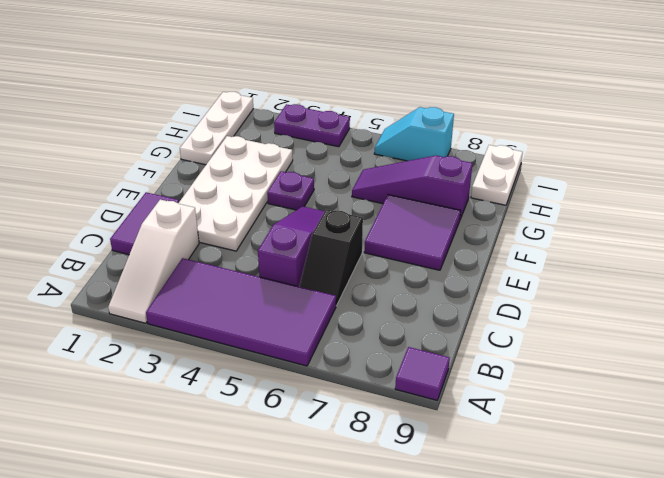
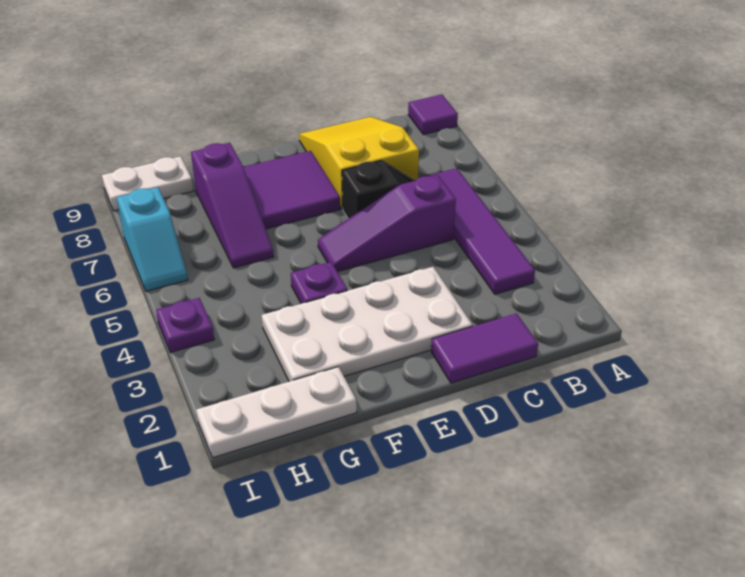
white 1x3 slope [108,200,199,323] -> none
purple 2x4 tile [146,258,336,366] -> purple 1x4 tile [428,168,535,294]
none -> yellow 2x3 slope [299,117,419,209]
purple 1x2 plate [274,104,350,147] -> purple 1x1 plate [156,298,214,353]

